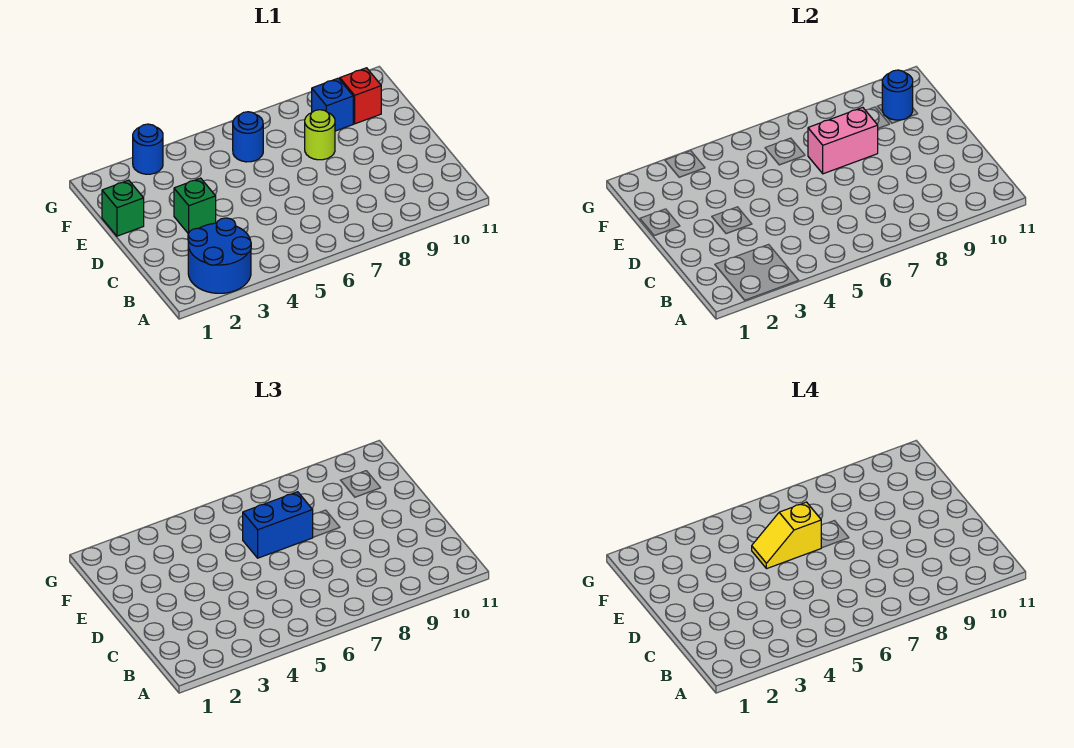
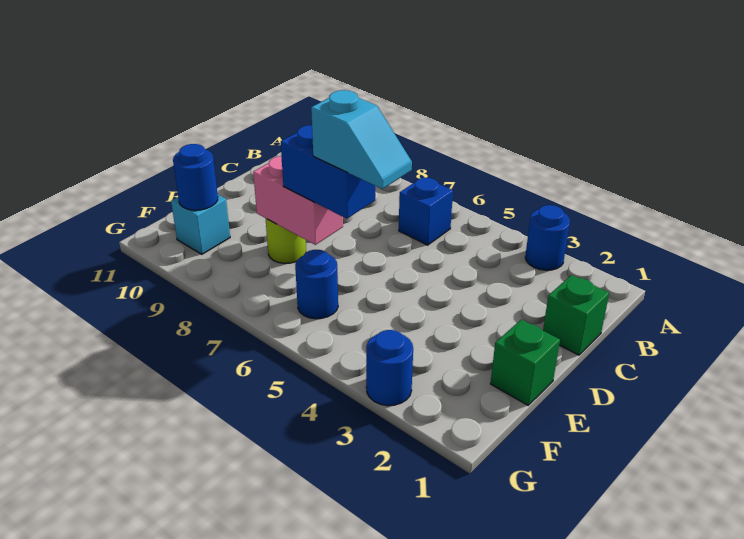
blue 2x2 round brick [188,218,251,293] -> blue 1x1 round brick [525,205,570,270]
green 1x1 brick [174,178,216,234] -> green 1x1 brick moved to [543,275,609,355]
yellow 1x2 slope [752,502,821,569] -> cyan 1x2 slope [311,90,412,189]
blue 1x1 brick [311,78,353,131] -> blue 1x1 brick moved to [399,177,453,245]
red 1x1 brick [340,68,381,124] -> cyan 1x1 brick [171,195,230,254]

